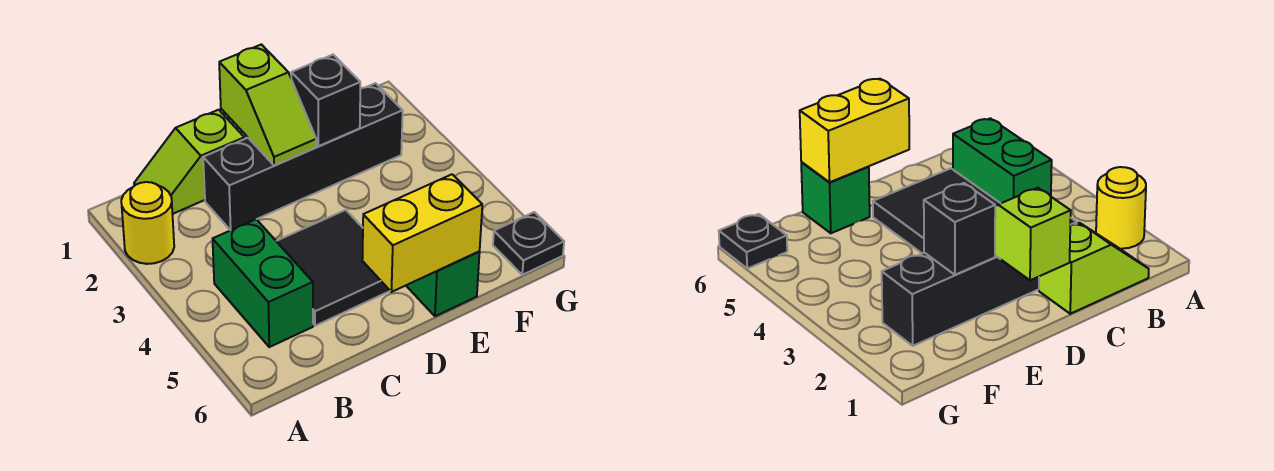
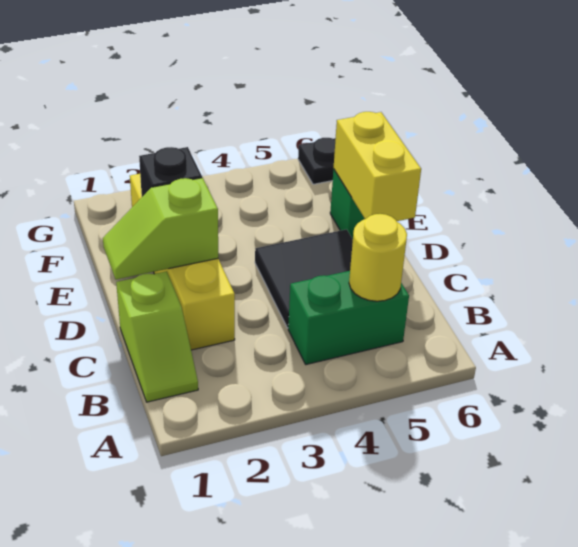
yellow 1x1 round brick [121,182,174,264] -> yellow 1x1 round brick moved to [349,214,407,301]
black 1x4 brick [203,83,403,230] -> yellow 1x4 brick [130,174,235,350]
lime 1x2 slope [219,44,316,165] -> lime 1x2 slope turned to [103,178,218,279]

